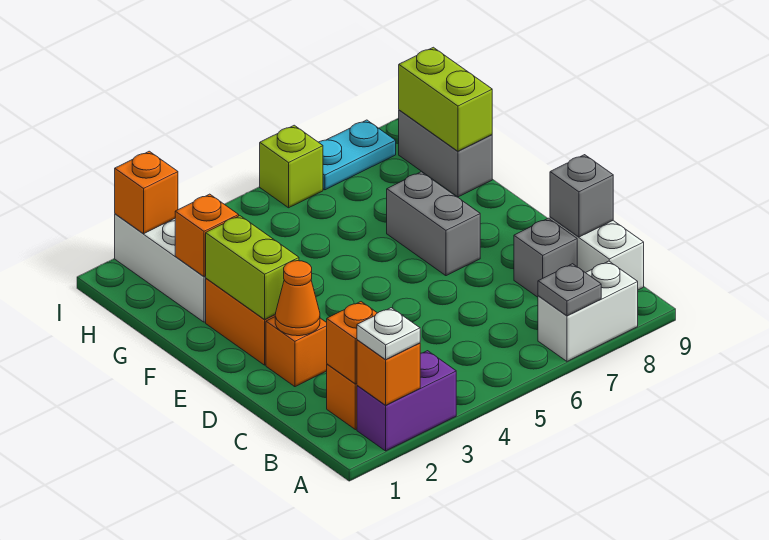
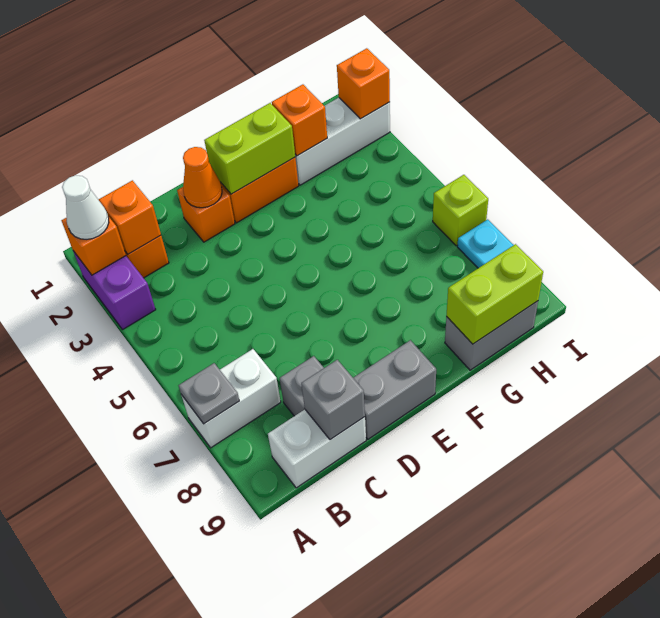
white 1x1 plate [357,308,420,360] -> white 1x1 cone [62,175,109,239]
white 1x2 brick [538,261,638,361] -> white 1x2 brick turned to [181,349,281,448]
grey 1x2 brick [387,172,480,276] -> grey 1x2 brick moved to [353,340,436,439]

